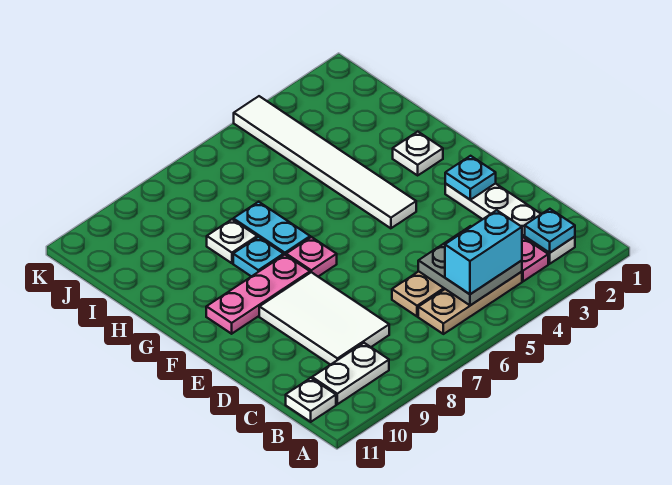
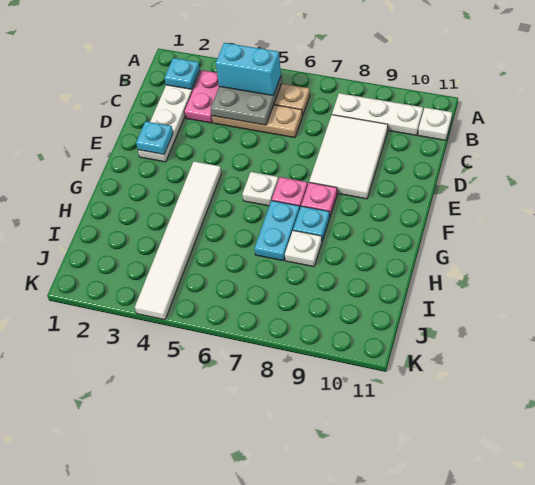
white 1x2 plate [312,343,389,404] -> white 1x3 plate [332,93,423,135]
pink 1x3 plate [206,255,310,334] -> pink 1x1 plate [301,182,337,216]
white 1x1 plate [393,132,443,175] -> white 1x1 plate moved to [242,172,278,206]

